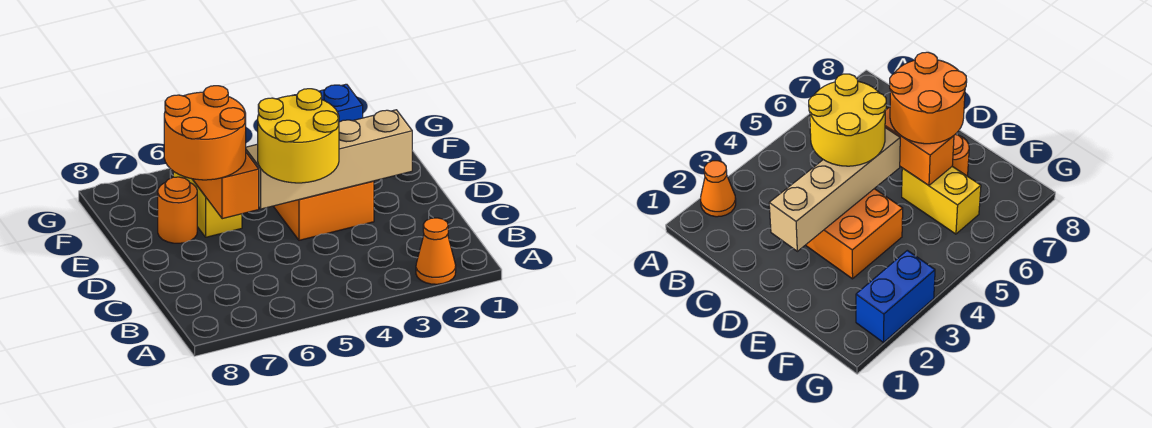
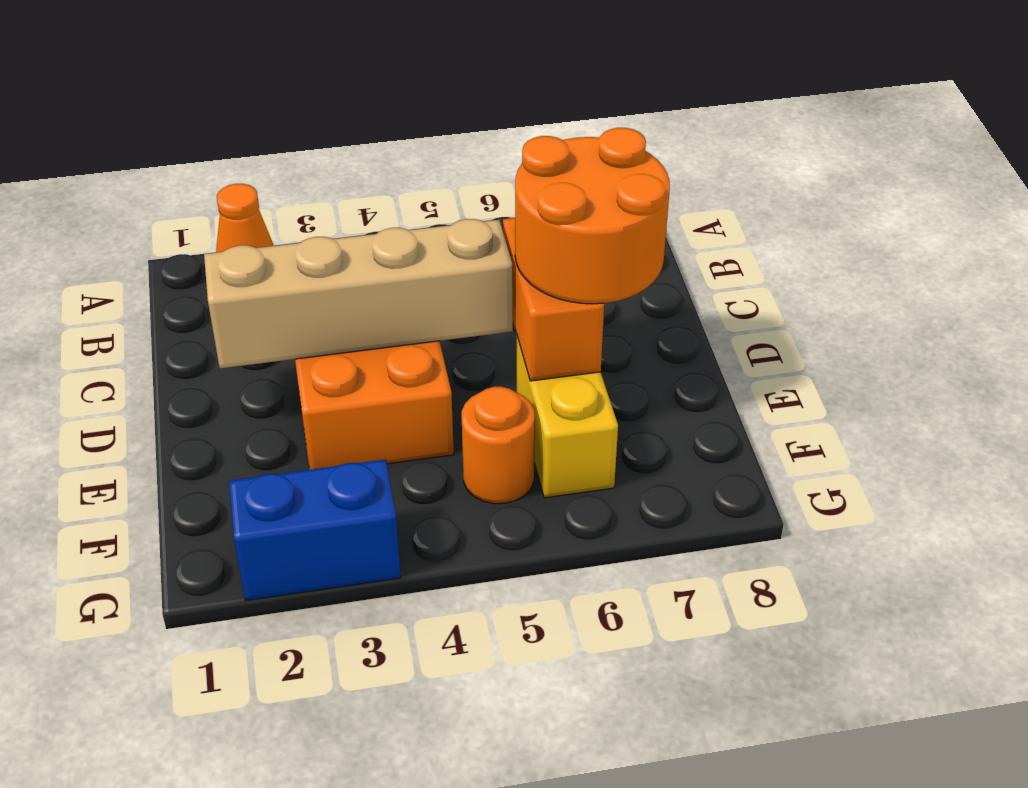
yellow 2x2 round brick [258,89,339,183] -> none
orange 1x1 round brick [158,177,197,243] -> orange 1x1 round brick moved to [462,387,535,504]

